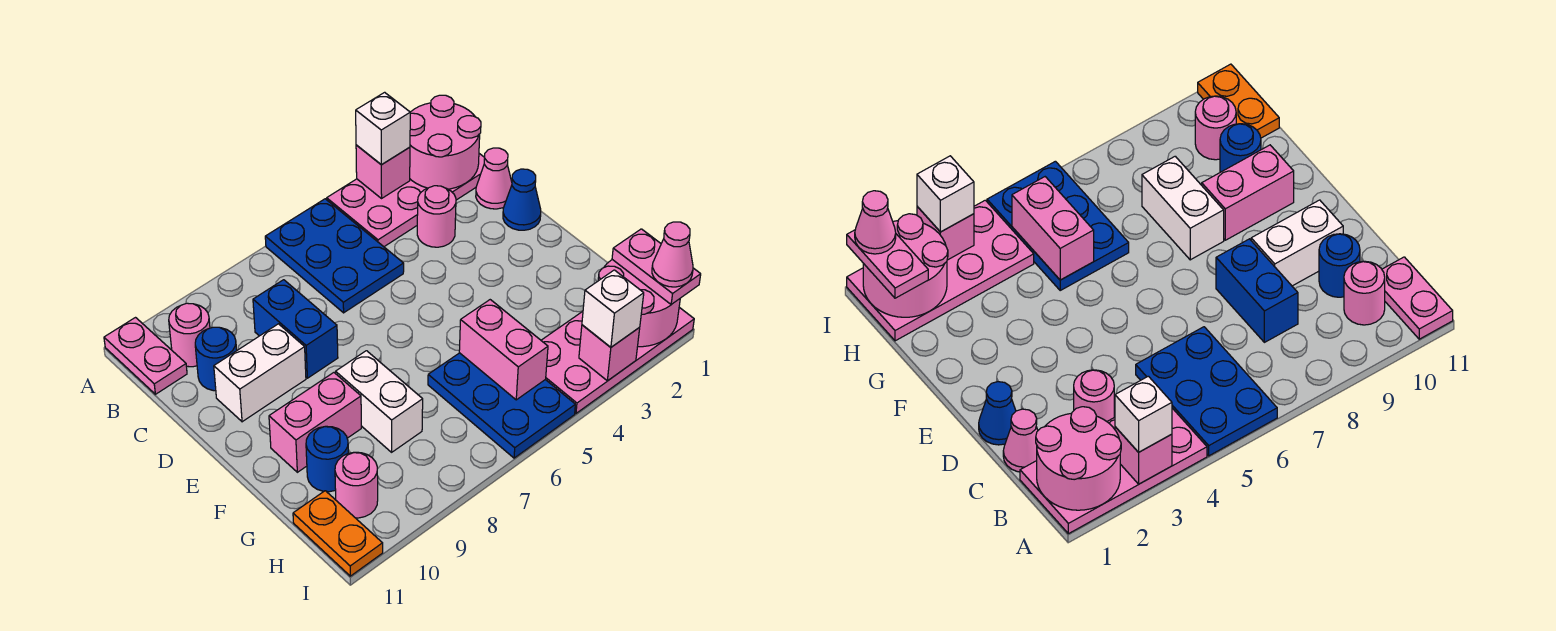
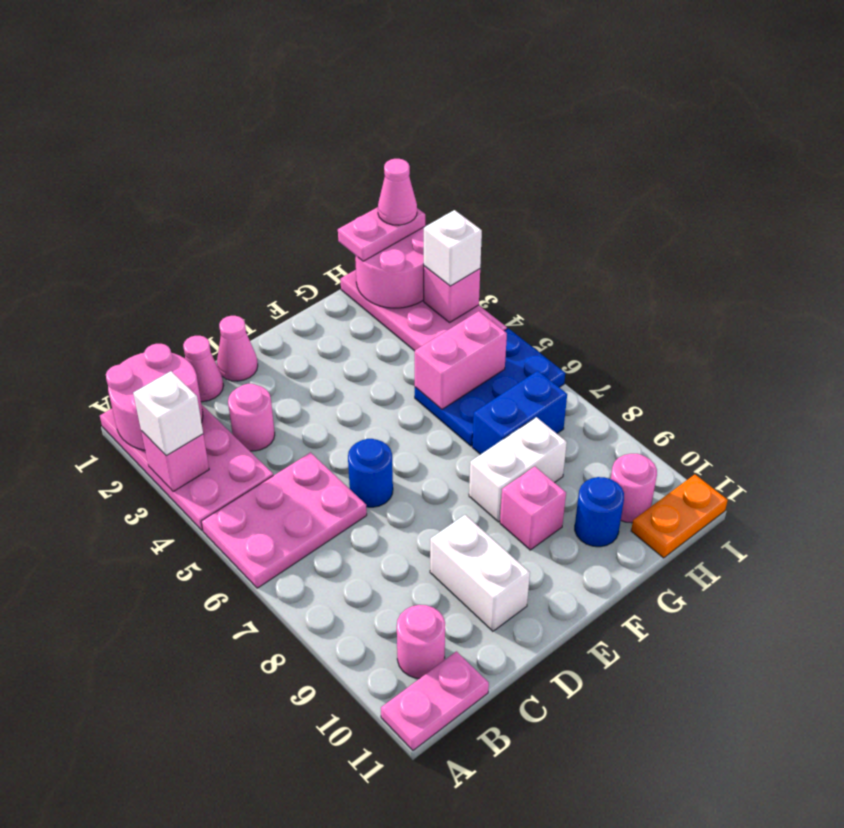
blue 2x3 plate [265,199,404,313] -> pink 2x3 plate [201,453,367,588]
blue 1x2 brick [253,280,338,378] -> blue 1x2 brick moved to [472,371,567,454]
blue 1x1 round brick [195,327,237,391] -> blue 1x1 round brick moved to [348,439,393,507]
blue 1x1 cone [503,169,541,230] -> pink 1x1 cone [217,316,258,381]
pink 1x2 brick [269,373,361,472] -> pink 1x1 brick [500,466,566,550]

